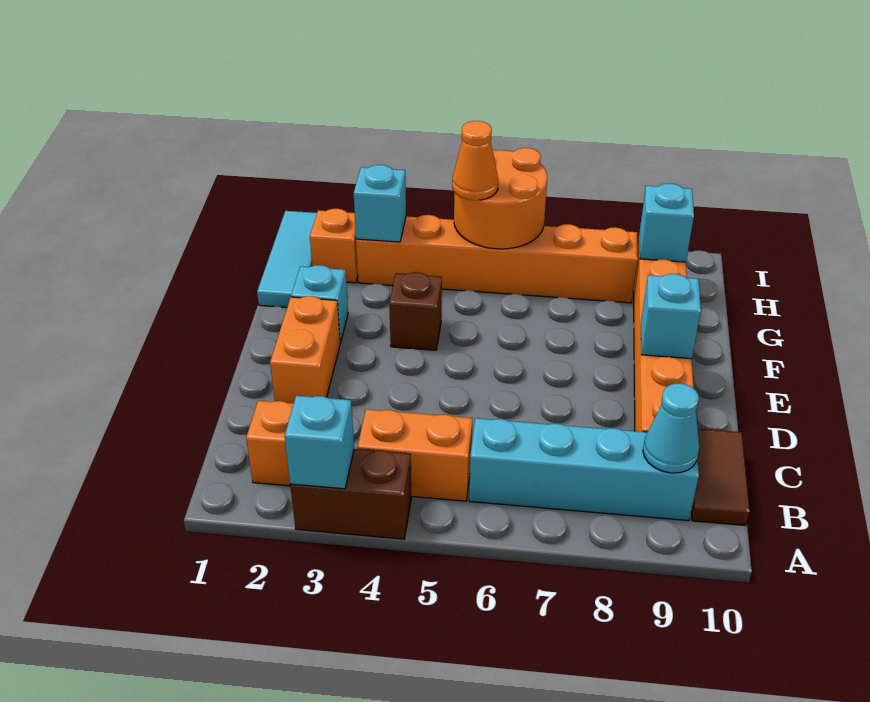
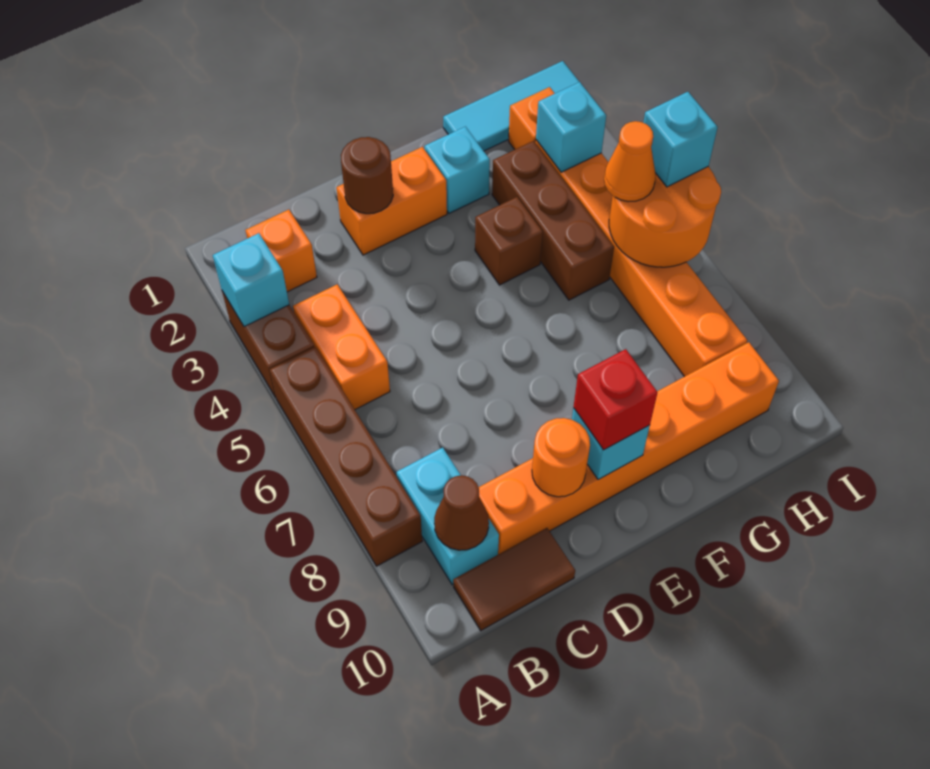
none -> brown 1x4 brick [270,347,422,566]
cyan 1x4 brick [469,418,699,521] -> cyan 1x2 brick [397,447,499,585]
cyan 1x1 cone [643,383,699,473] -> brown 1x1 cone [434,475,489,550]
none -> brown 1x1 round brick [341,137,393,214]
none -> orange 1x1 round brick [532,418,590,497]
none -> red 1x1 brick [574,349,657,450]
none -> brown 1x3 brick [492,141,614,300]
cyan 1x1 brick [640,183,694,262] -> cyan 1x1 brick moved to [643,92,718,187]

